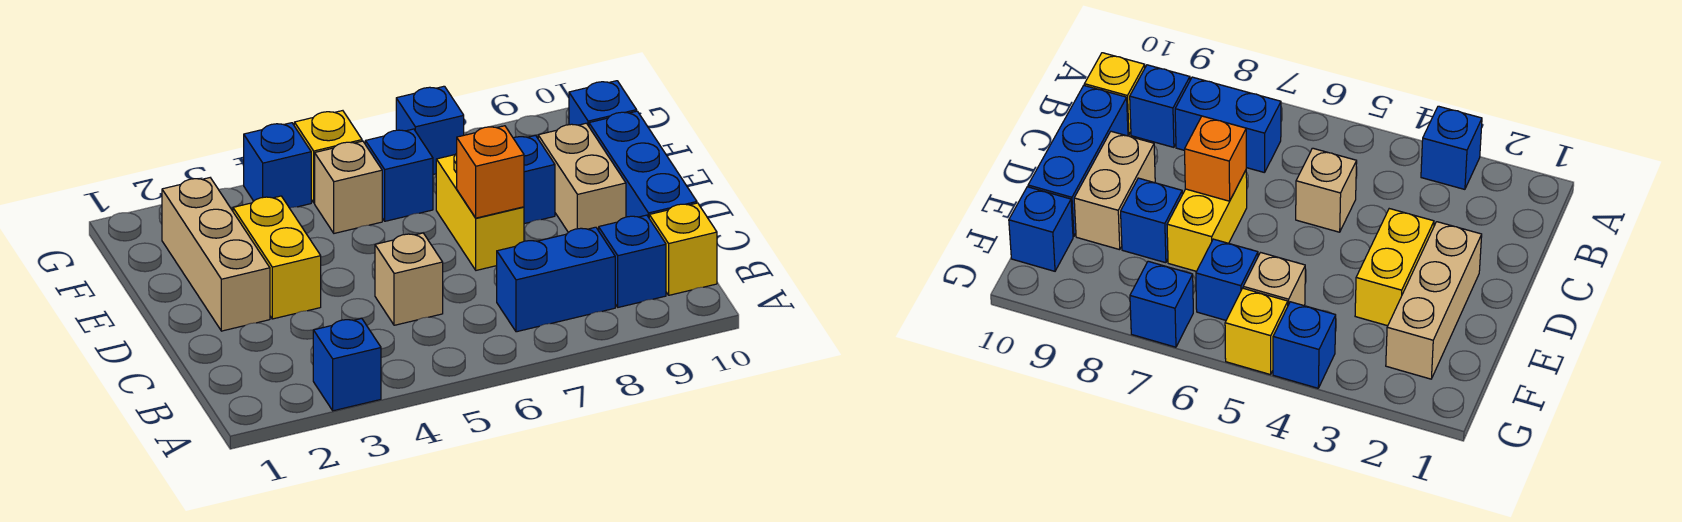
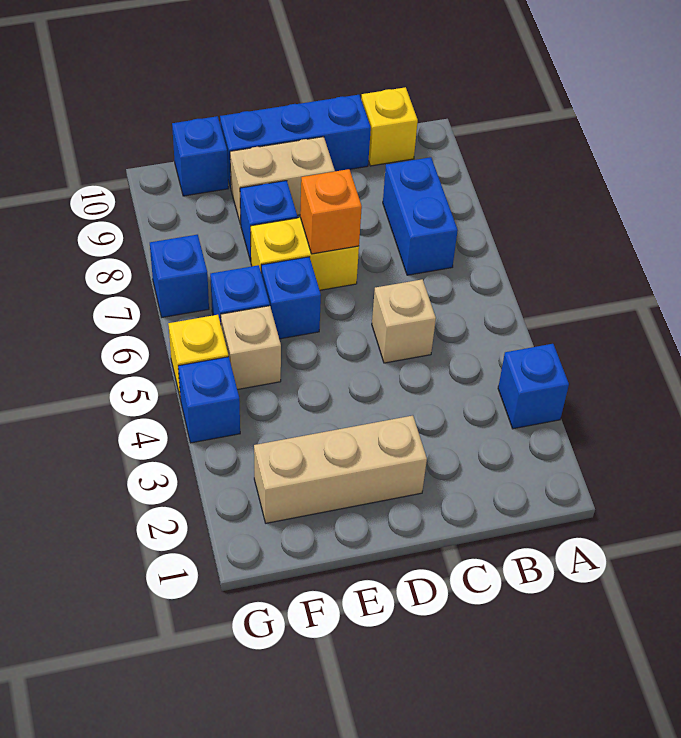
blue 1x1 brick [599,215,666,307] -> blue 1x1 brick moved to [261,257,321,339]
yellow 1x2 brick [233,196,321,319] -> none

